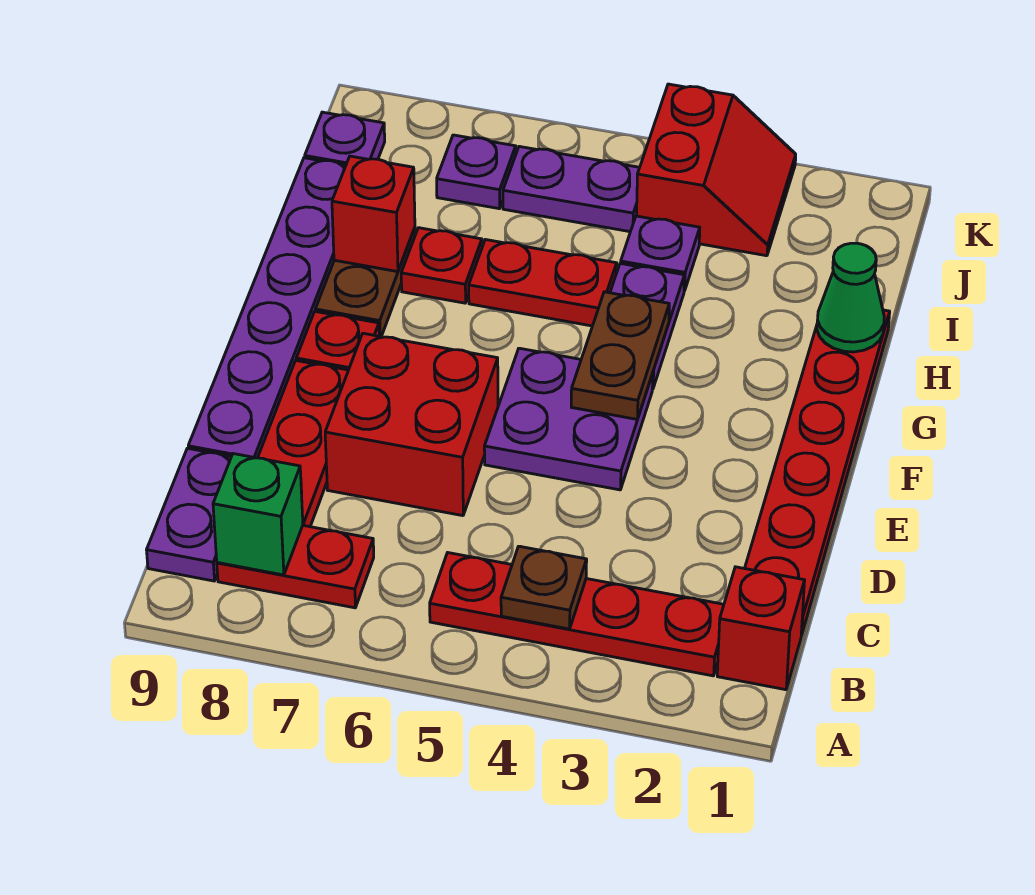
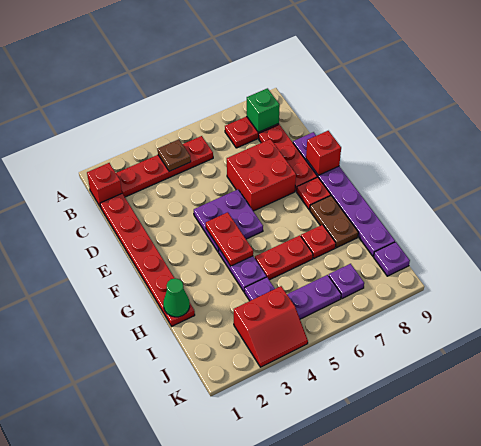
purple 1x2 plate [147,448,231,581] -> none
brown 1x2 plate [571,292,669,419] -> red 1x2 plate [206,212,253,266]
red 1x1 brick [332,156,415,272] -> red 1x1 brick moved to [306,131,341,176]
red 2x2 slope [637,84,796,256] -> red 2x2 slope turned to [234,286,308,367]

